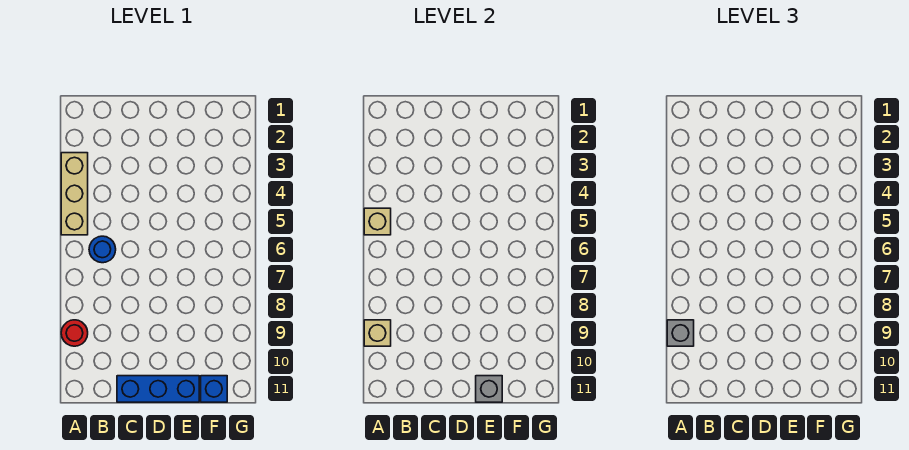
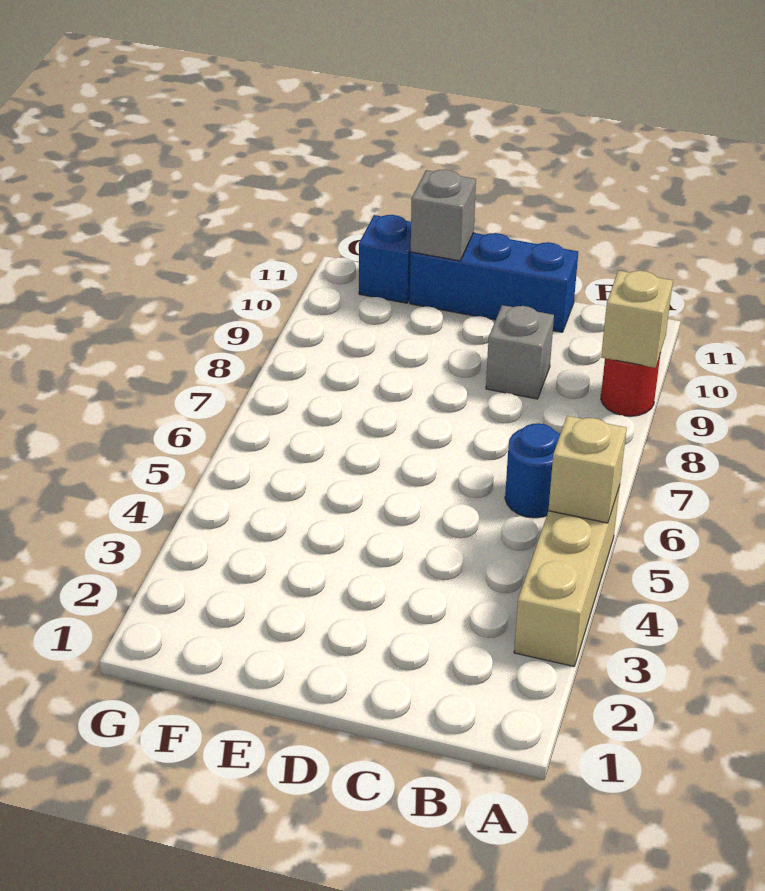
grey 1x1 brick [667,320,694,346] -> grey 1x1 brick moved to [486,305,554,399]

